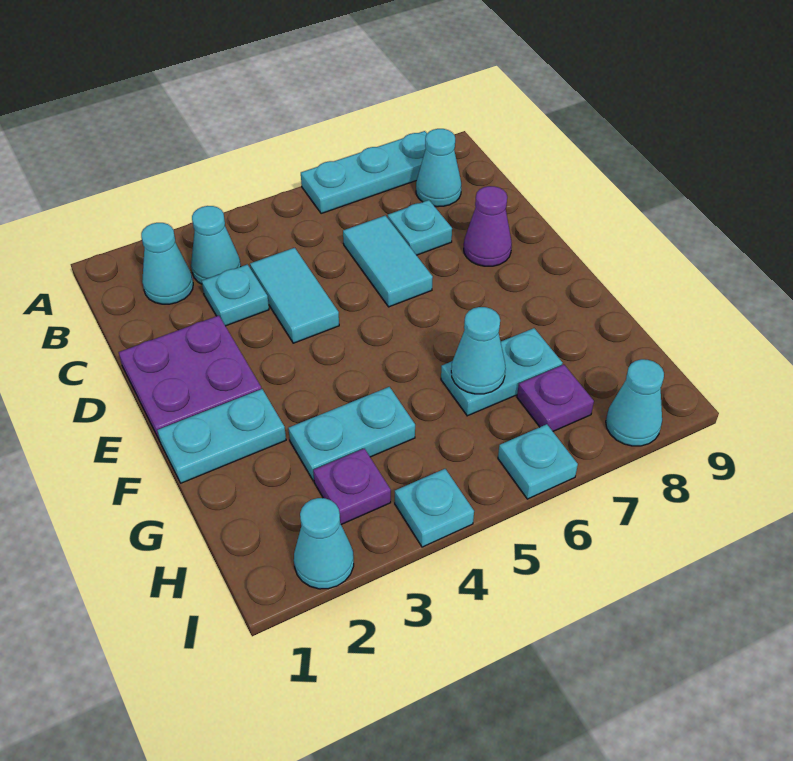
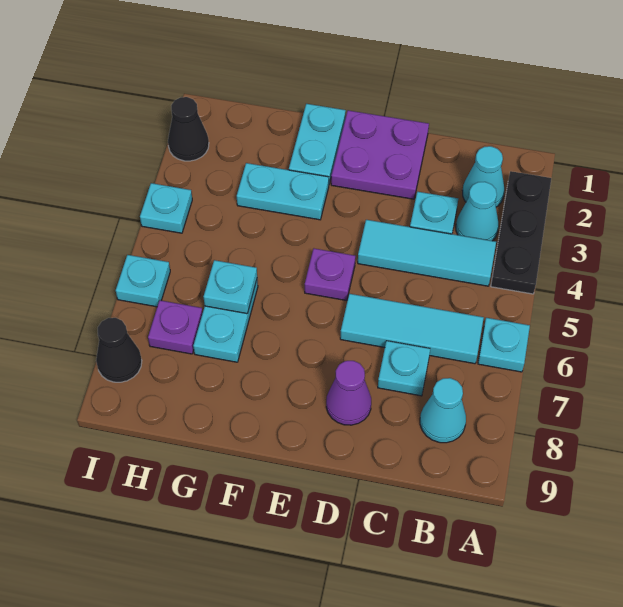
none -> black 1x3 plate [491,171,551,294]
cyan 1x3 plate [301,131,427,214] -> cyan 1x1 plate [478,318,530,372]
cyan 1x2 tile [250,248,339,343] -> cyan 1x3 tile [358,220,496,286]
cyan 1x2 tile [343,215,433,307] -> cyan 1x3 tile [340,294,484,364]
cyan 1x2 plate [288,387,415,481] -> cyan 1x2 plate turned to [237,163,329,220]
cyan 1x1 cone [451,307,506,394] -> cyan 1x1 plate [204,260,257,314]
purple 1x1 plate [313,449,391,525] -> purple 1x1 plate moved to [305,249,355,301]
cyan 1x1 cone [294,498,354,589] -> black 1x1 cone [168,97,209,161]
cyan 1x1 cone [606,359,664,446] -> black 1x1 cone [96,318,142,382]

